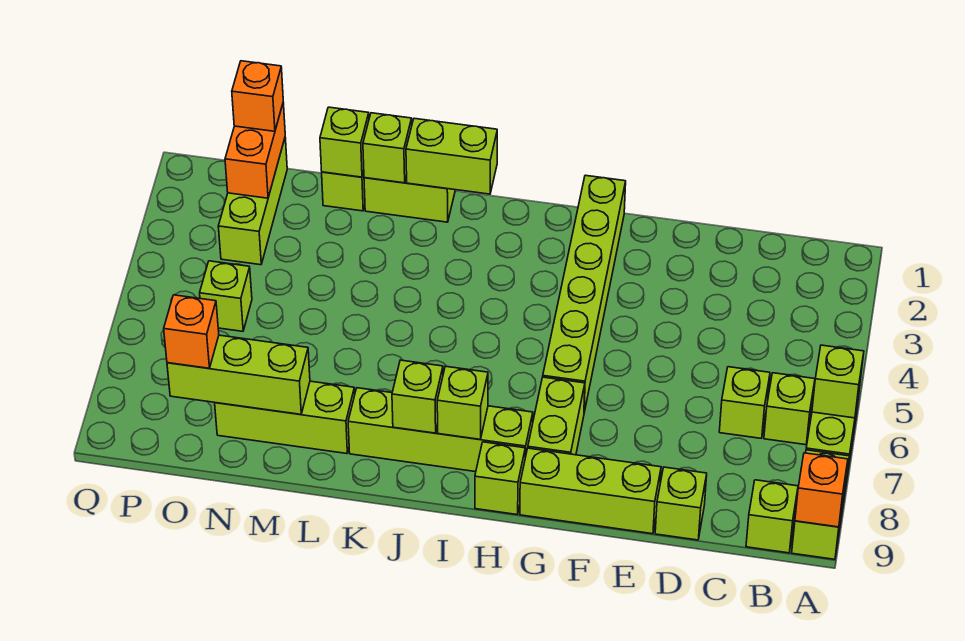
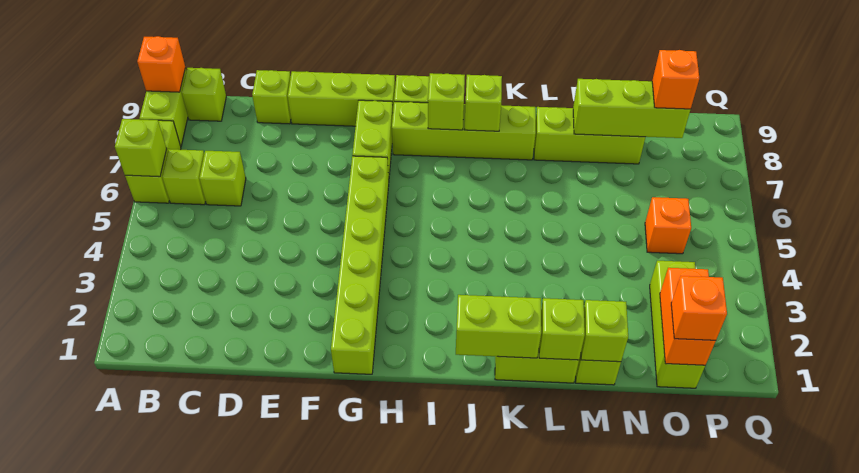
lime 1x1 brick [200,261,252,331] -> orange 1x1 brick [645,197,691,254]

